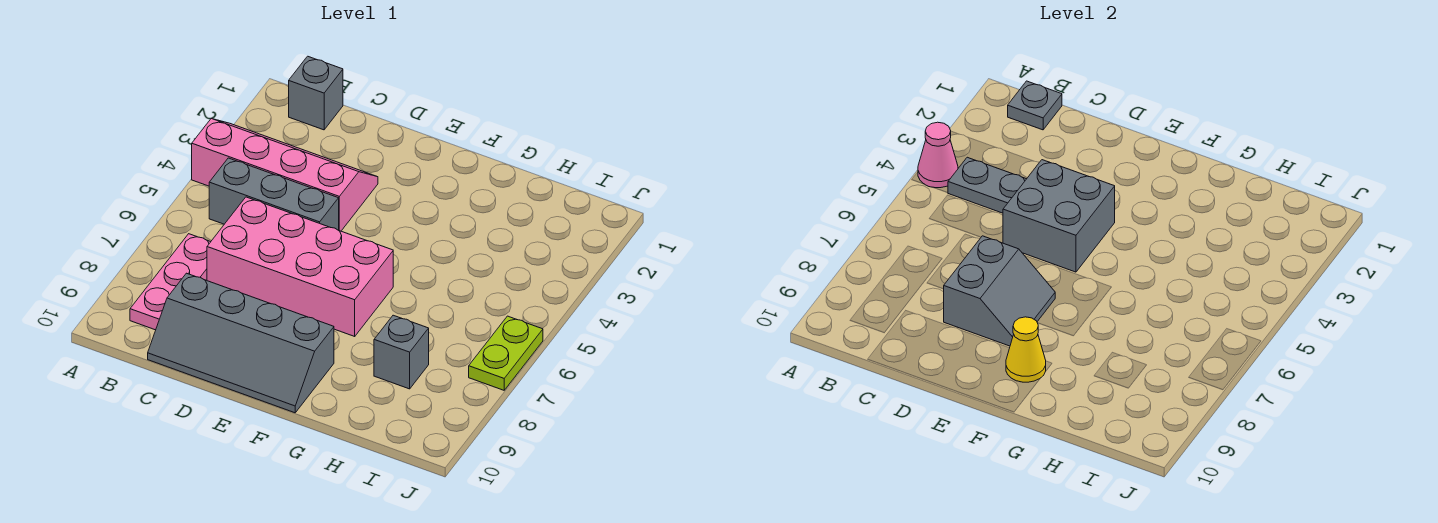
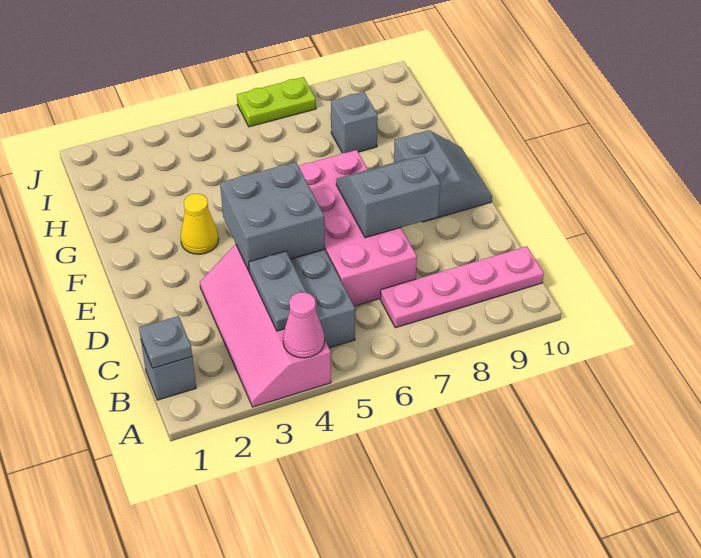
pink 1x3 plate [130,234,210,330] -> pink 1x4 plate [380,246,544,328]
grey 2x4 slope [148,273,334,413] -> grey 2x2 slope [394,130,492,222]
yellow 1x1 cone [1006,317,1046,382] -> yellow 1x1 cone moved to [180,194,219,254]

